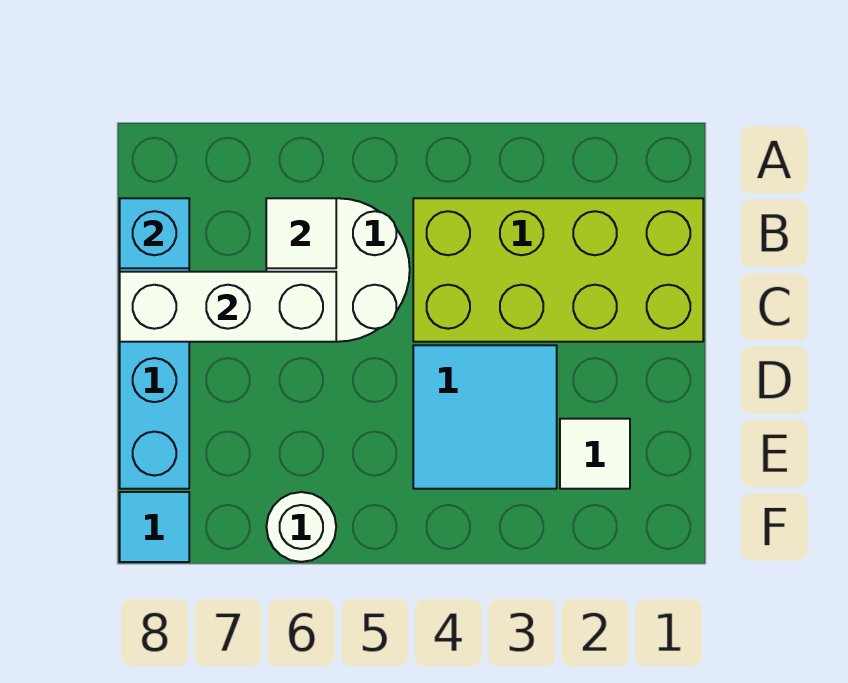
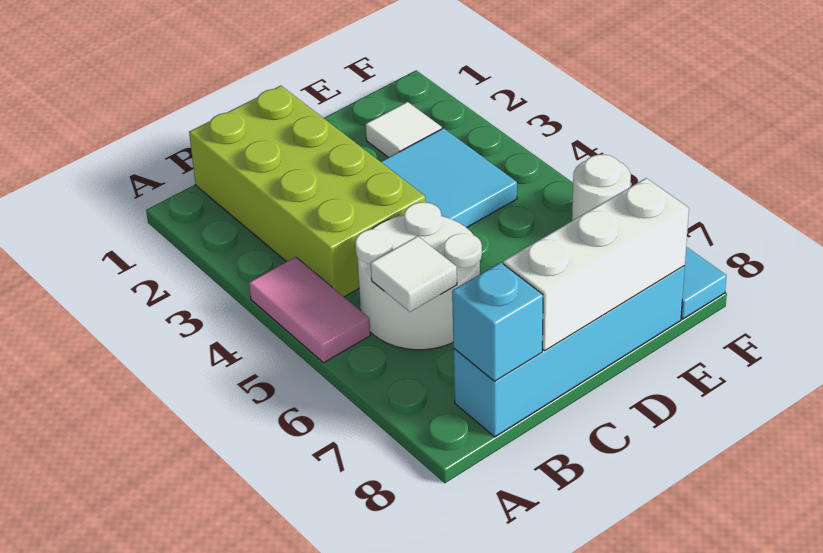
none -> pink 1x2 tile [249,257,370,363]
white 1x3 brick [120,272,336,342] -> white 1x3 brick turned to [503,178,689,351]

